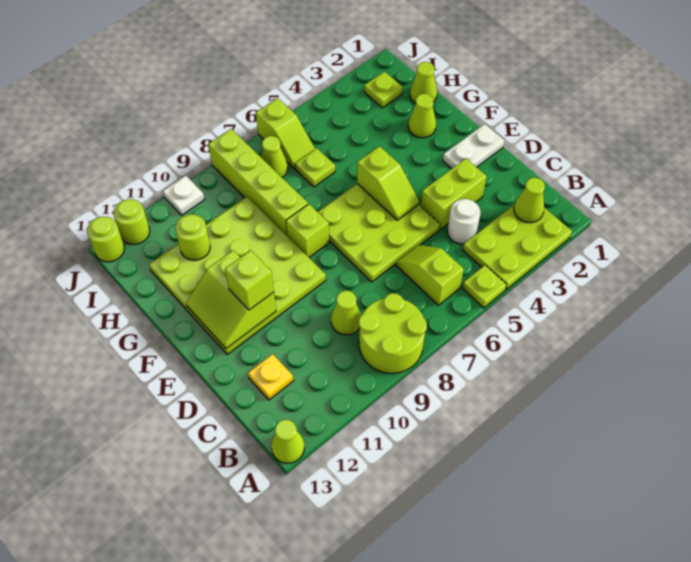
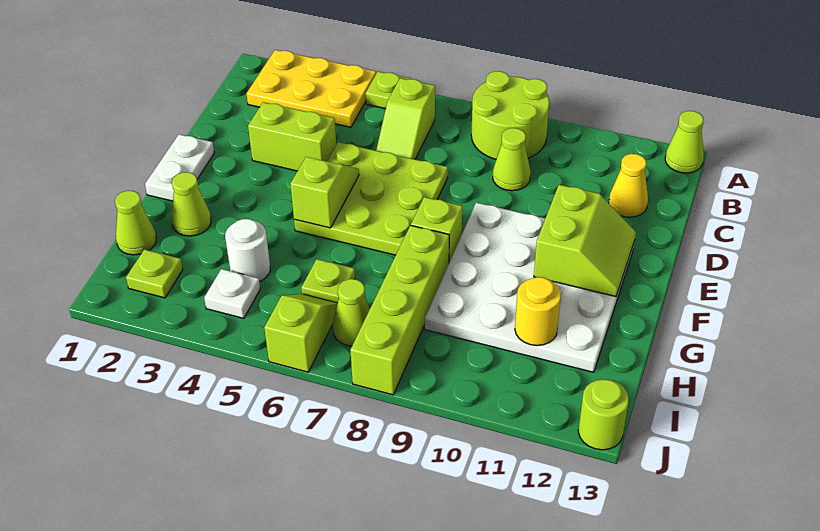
lime 2x3 plate [463,204,572,289] -> yellow 2x3 plate [246,50,376,127]
lime 1x1 cone [514,178,545,223] -> none
white 1x1 round brick [447,199,480,244] -> white 1x1 round brick moved to [225,219,270,282]
yellow 1x1 plate [248,354,293,400] -> yellow 1x1 cone [609,154,648,217]
white 1x2 plate [443,124,505,168] -> white 1x2 plate turned to [145,134,214,201]
lime 4x4 plate [149,197,326,354] -> white 4x4 plate [425,203,635,372]
lime 1x1 brick [225,250,274,310] -> none
lime 1x1 round brick [175,214,210,260] -> yellow 1x1 round brick [515,277,561,346]
white 1x1 plate [163,176,205,215] -> white 1x1 plate moved to [204,269,260,318]
lime 1x1 round brick [113,199,150,244] -> none

